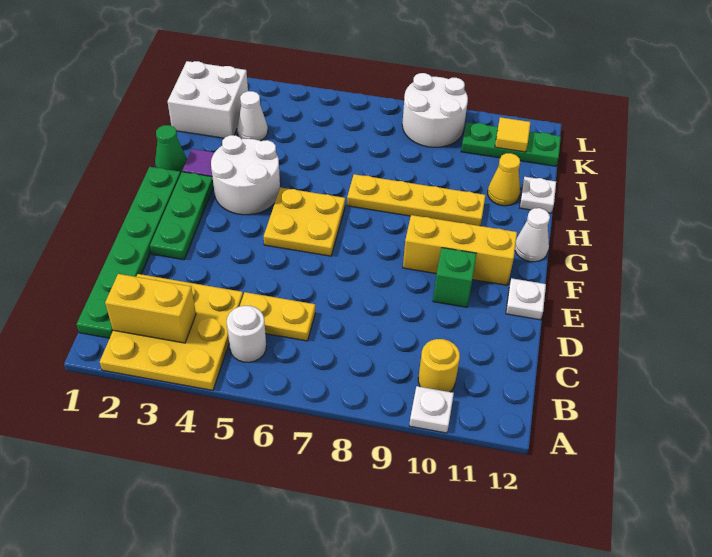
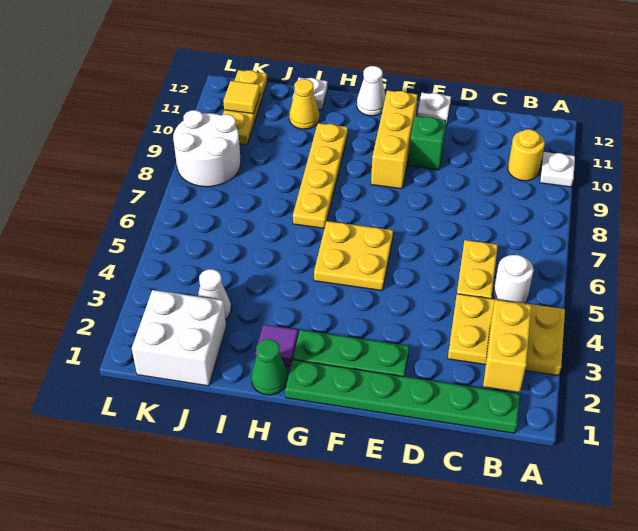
yellow 3x3 plate [100,274,243,390] -> yellow 2x3 plate [448,294,565,375]
white 2x2 round brick [211,135,280,215] -> none
green 1x3 plate [461,122,561,166] -> yellow 1x3 plate [223,70,267,145]

